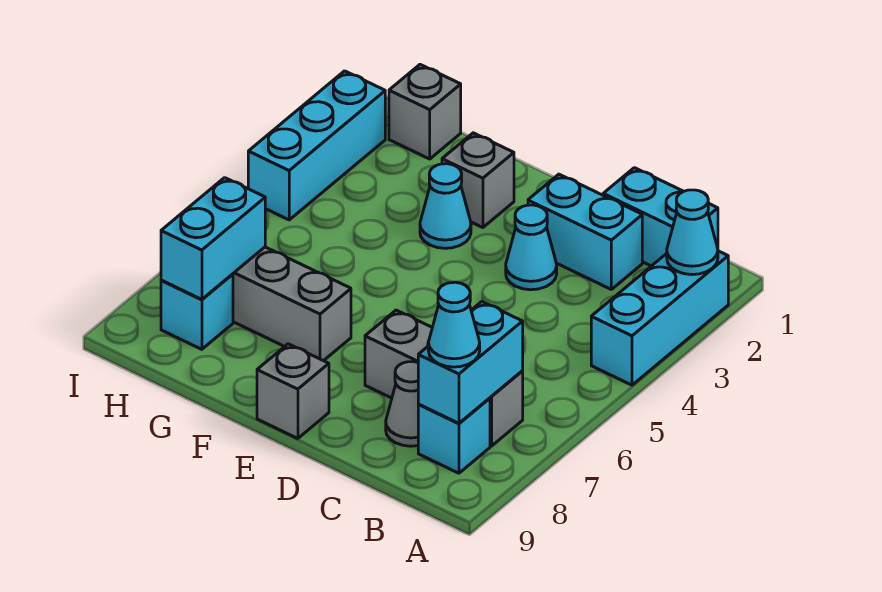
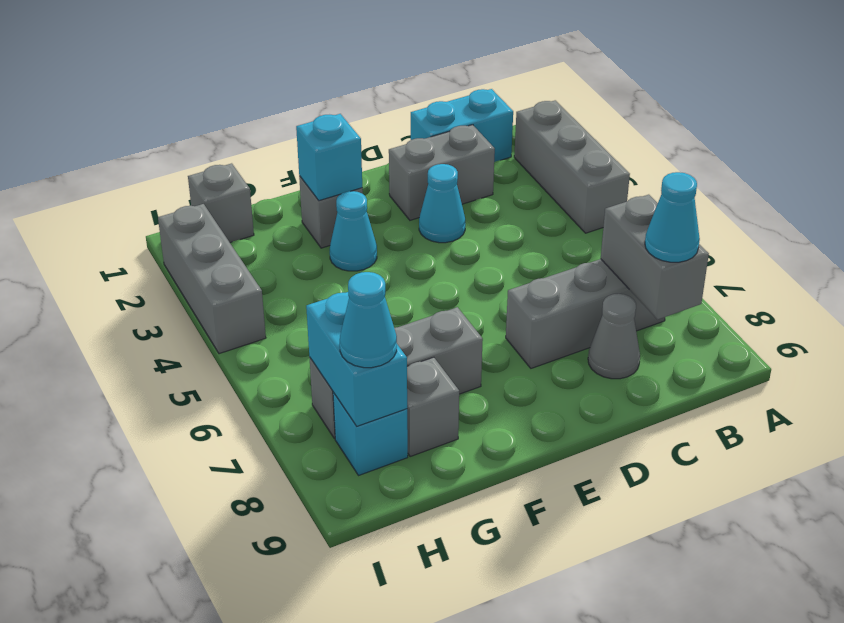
cyan 1x3 brick [591,251,728,385] -> grey 1x3 brick [514,100,630,233]
cyan 1x1 cone [667,190,718,275] -> cyan 1x1 cone moved to [340,272,397,368]
cyan 1x2 brick [418,302,523,423] -> grey 1x2 brick [601,195,709,319]
cyan 1x1 brick [418,398,490,473] -> cyan 1x1 brick moved to [296,114,362,201]
cyan 1x2 brick [528,174,642,289] -> grey 1x2 brick [389,125,495,220]
grey 1x1 brick [257,344,329,439] -> grey 1x1 brick moved to [407,357,459,456]
cyan 1x3 brick [248,71,385,220] -> grey 1x3 brick [158,204,266,354]

